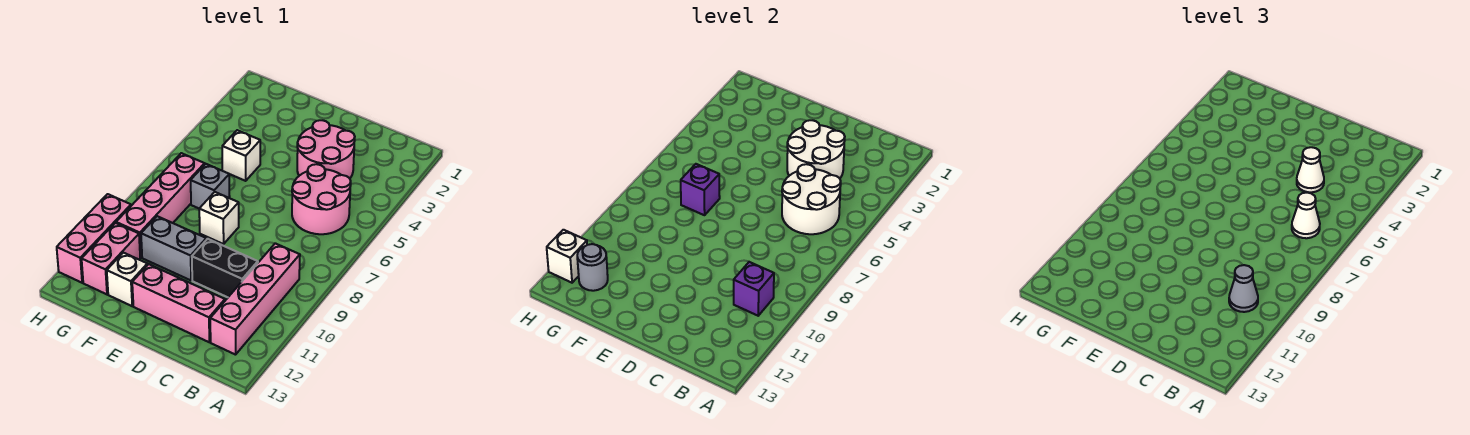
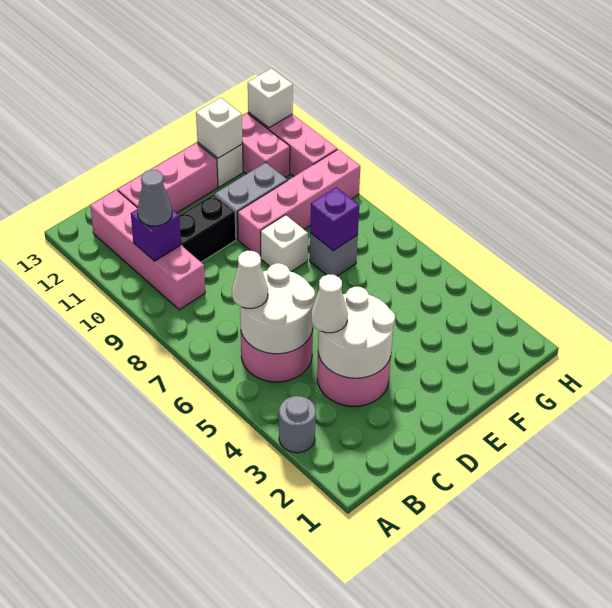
white 1x1 brick [222,130,260,181] -> white 1x1 brick moved to [196,98,243,158]
pink 1x4 brick [116,153,205,258] -> pink 1x4 brick turned to [238,149,360,257]
grey 1x1 round brick [577,244,608,291] -> grey 1x1 round brick moved to [279,396,316,453]

